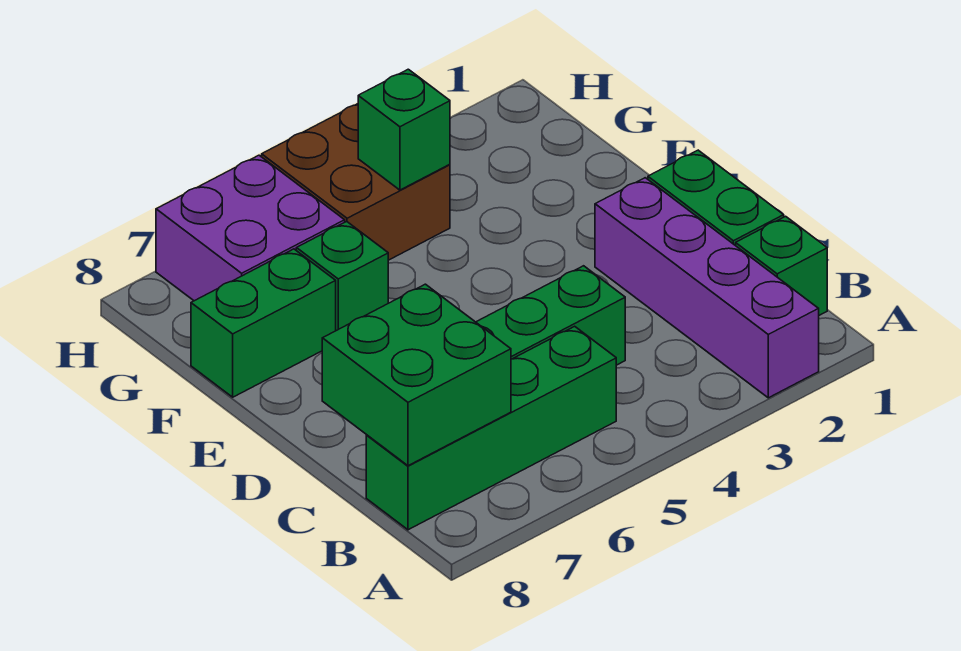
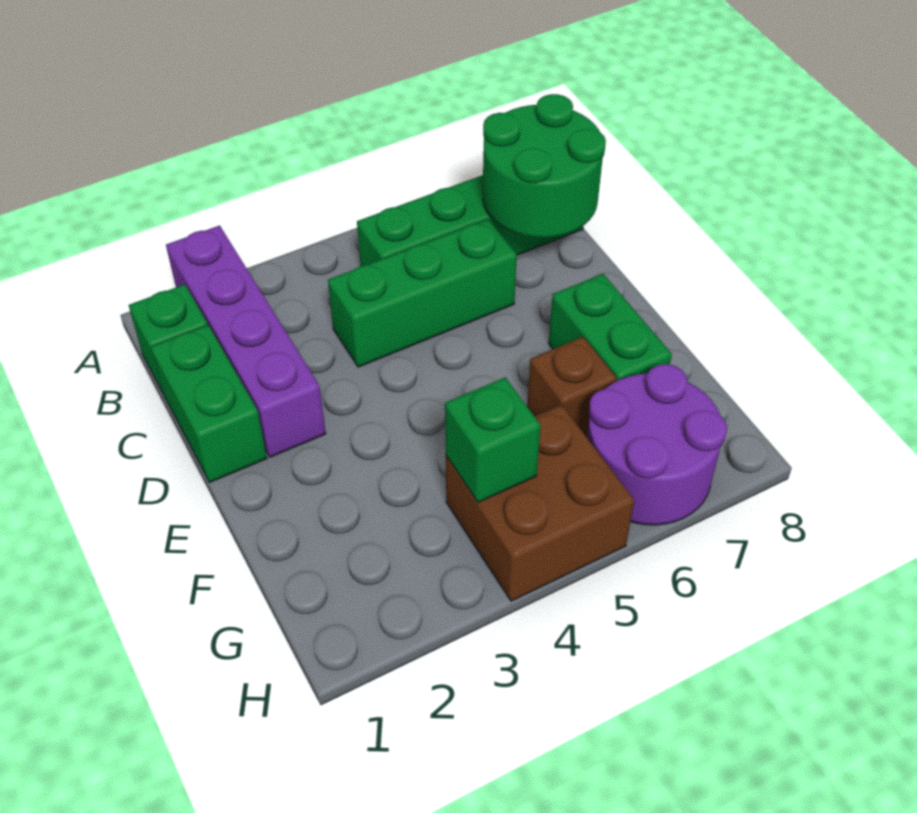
green 2x2 brick [322,284,511,466] -> green 2x2 round brick [483,94,606,238]
green 1x1 brick [296,221,388,331] -> brown 1x1 brick [527,337,617,437]
green 1x2 brick [191,249,336,397] -> green 1x2 brick turned to [549,274,672,381]
purple 2x2 brick [156,155,345,301] -> purple 2x2 round brick [587,364,727,525]

